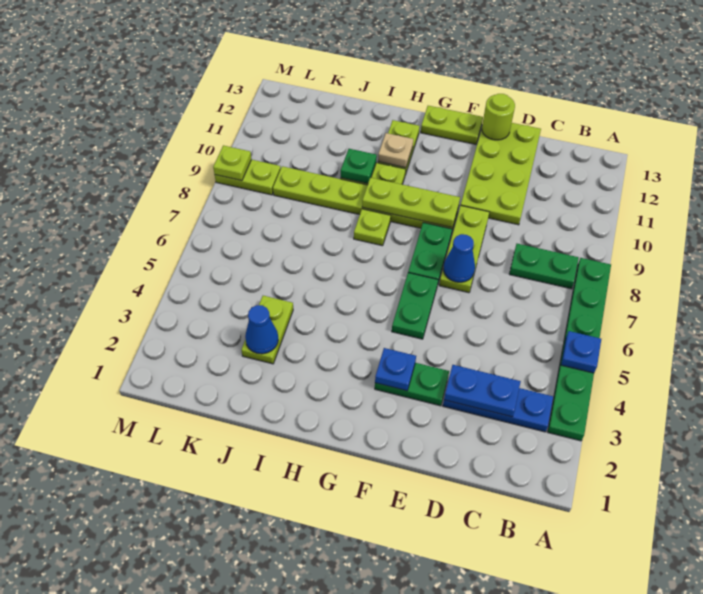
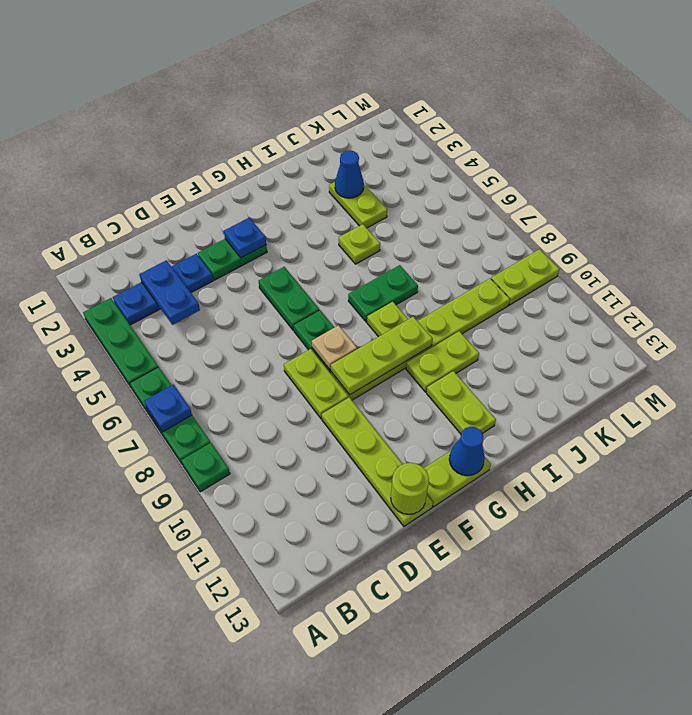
blue 1x1 plate [561,331,601,373] -> blue 1x1 plate moved to [144,384,192,432]
green 1x2 plate [509,244,579,289] -> green 1x2 plate moved to [348,265,418,322]
blue 1x2 plate [444,365,521,417] -> blue 1x2 plate turned to [139,260,200,325]
lime 2x4 plate [461,123,541,225] -> lime 1x4 plate [322,397,433,526]
lime 1x3 plate [439,205,489,293] -> lime 1x2 plate [284,349,348,419]
blue 1x1 cone [443,234,475,282] -> blue 1x1 cone moved to [449,427,485,476]
tan 1x1 plate [378,133,413,168] -> tan 1x1 plate moved to [312,325,357,370]
green 1x1 plate [341,149,377,184] -> green 1x1 plate moved to [181,443,230,492]
lime 1x1 plate [213,145,252,181] -> lime 1x1 plate moved to [339,224,380,264]

